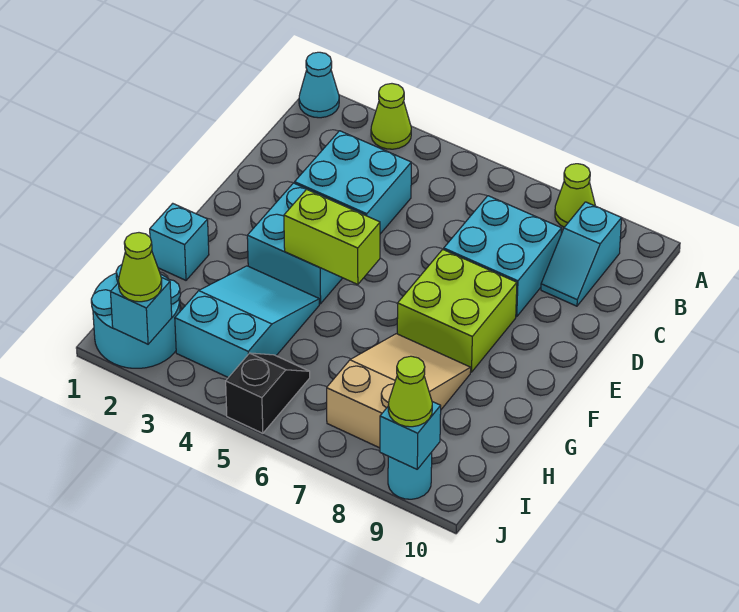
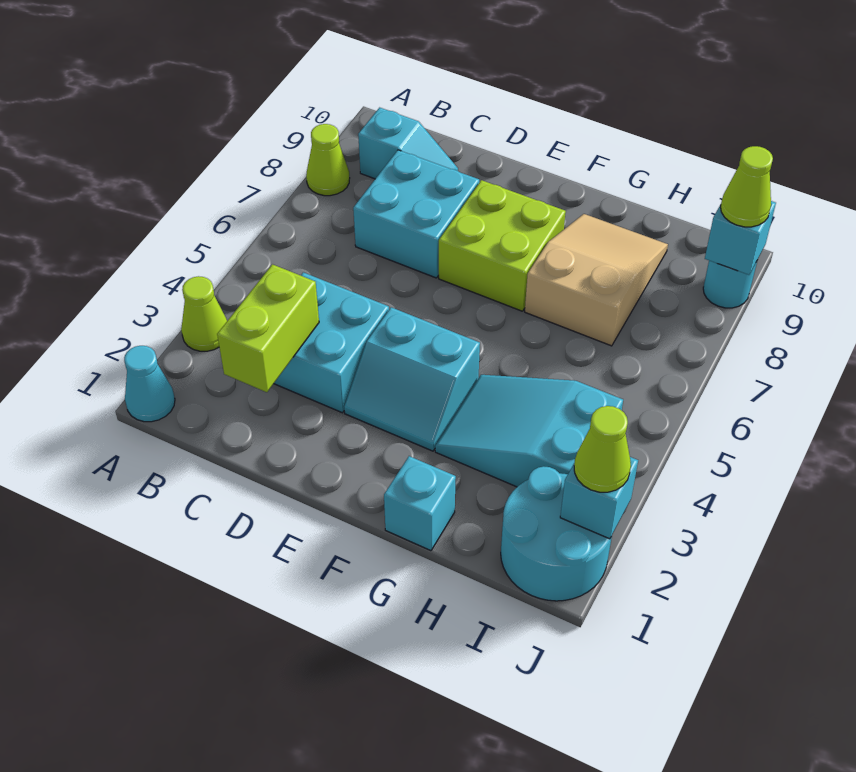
cyan 2x2 brick [247,183,364,304] -> cyan 2x2 slope [344,307,480,451]
lime 1x2 brick [284,189,380,284] -> lime 1x2 brick moved to [217,264,319,392]
tan 2x3 slope [327,334,471,448] -> tan 2x3 slope turned to [525,214,668,346]
black 1x2 slope [226,353,310,433] -> none

